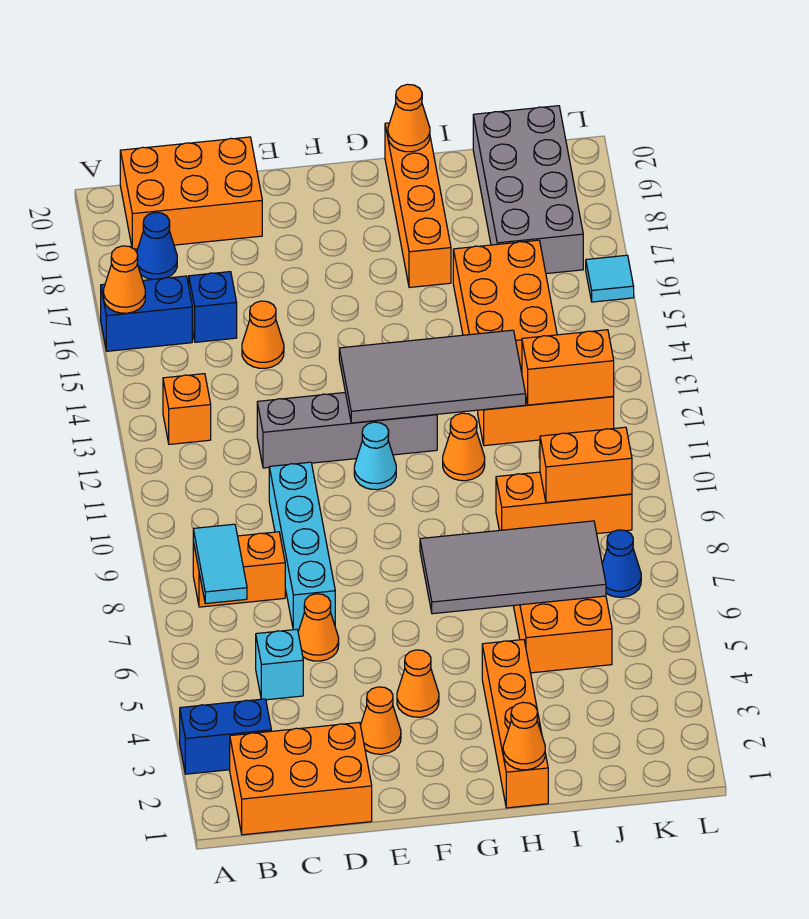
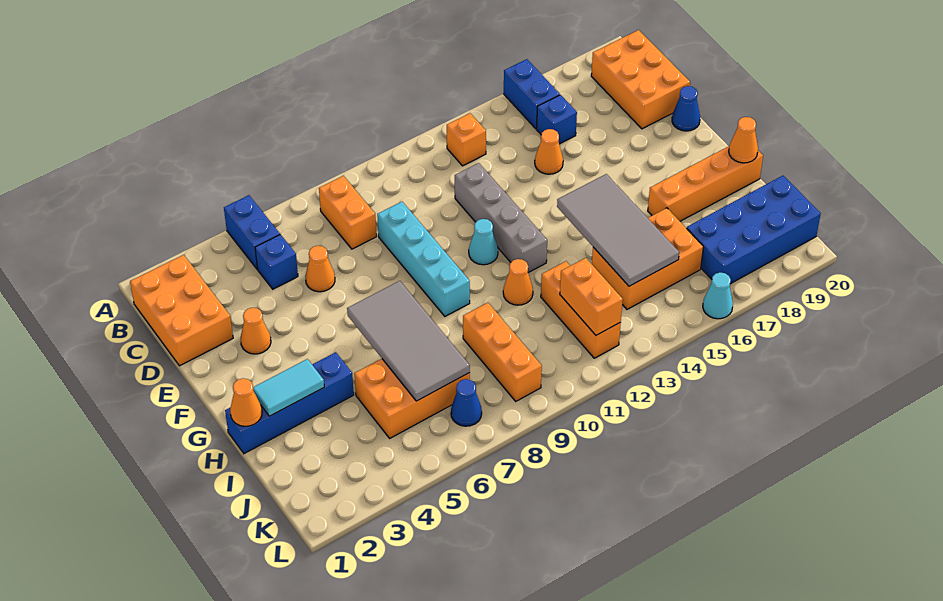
blue 1x2 brick [180,699,271,774] -> blue 1x2 brick moved to [224,195,280,269]
orange 1x1 cone [104,246,145,313] -> none
cyan 1x2 tile [193,524,247,604] -> cyan 1x2 tile moved to [253,359,324,416]
blue 1x1 cone [137,212,177,279] -> blue 1x1 cone moved to [672,86,700,131]
cyan 1x1 brick [256,629,303,700] -> blue 1x1 brick [255,235,298,289]
cyan 1x4 brick [269,462,335,630] -> cyan 1x4 brick turned to [377,202,470,316]
orange 1x1 cone [397,650,439,717] -> none
grey 2x4 tile [339,330,526,423] -> grey 2x4 tile moved to [557,174,679,286]
orange 1x4 brick [482,640,548,808] -> blue 1x4 brick [225,352,354,454]
orange 1x2 brick [540,427,632,503] -> none
grey 2x4 brick [473,106,583,274] -> blue 2x4 brick [687,176,821,284]
cyan 1x1 tile [586,255,634,302] -> cyan 1x1 cone [703,273,733,319]

